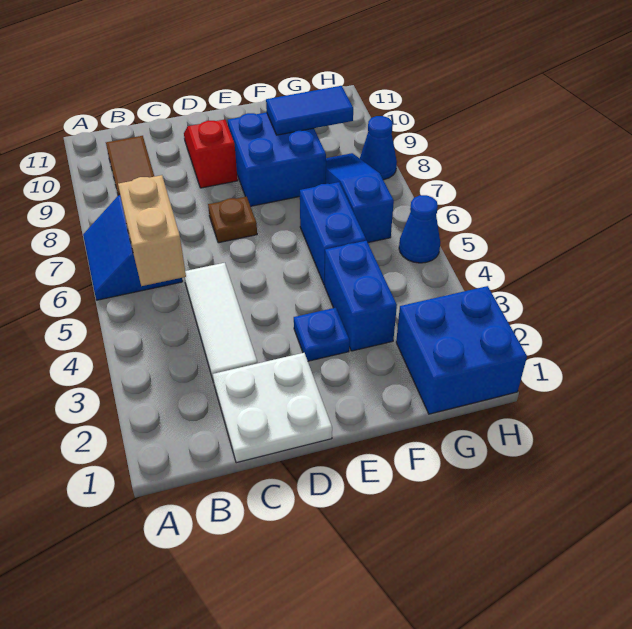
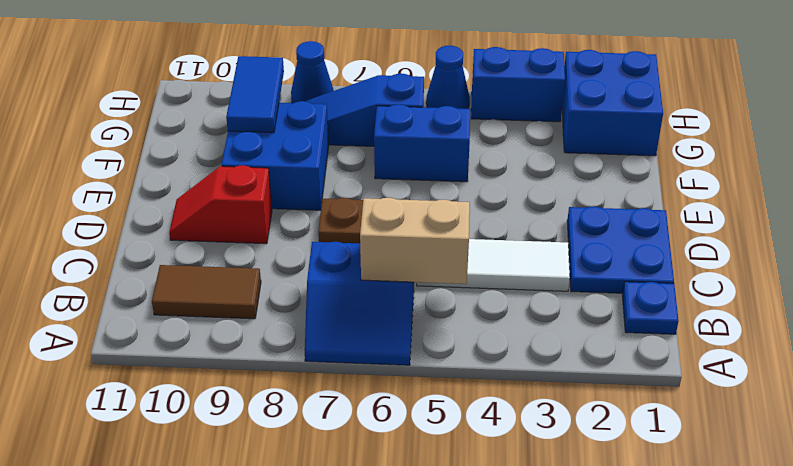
white 2x2 plate [213,353,332,463] -> blue 2x2 plate [567,206,674,293]
blue 1x1 plate [294,308,350,361] -> blue 1x1 plate moved to [622,282,679,334]
blue 1x2 brick [325,241,397,351] -> blue 1x2 brick moved to [471,47,565,122]

